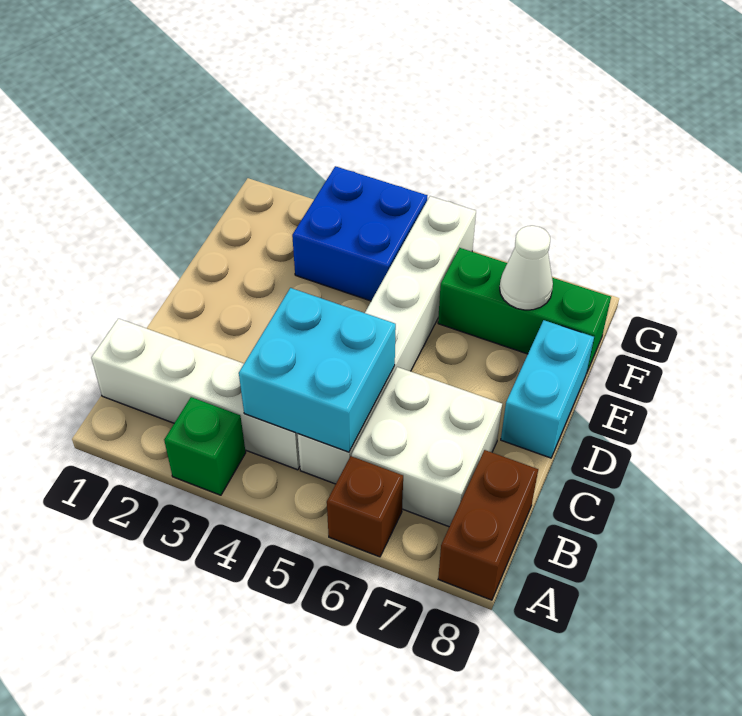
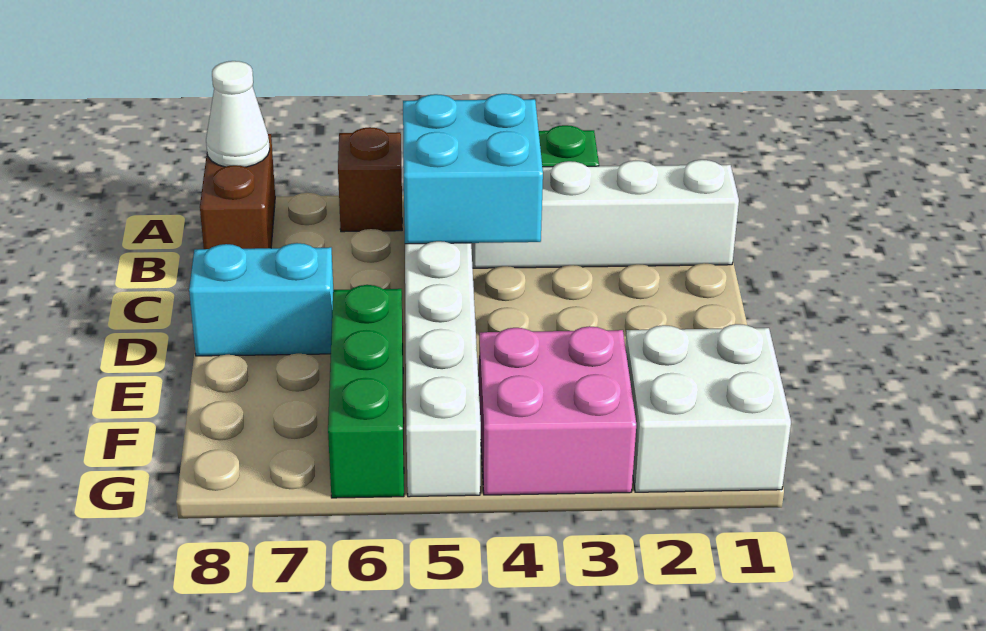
white 2x2 brick [352,367,502,527] -> white 2x2 brick moved to [625,324,791,492]
cyan 1x2 brick [501,320,594,458] -> cyan 1x2 brick turned to [189,243,333,356]
blue 2x2 brick [292,166,427,301] -> pink 2x2 brick [479,326,636,495]
green 1x3 brick [438,248,611,374] -> green 1x3 brick turned to [328,285,404,498]
white 1x1 cone [500,226,553,310] -> white 1x1 cone moved to [206,61,270,167]

